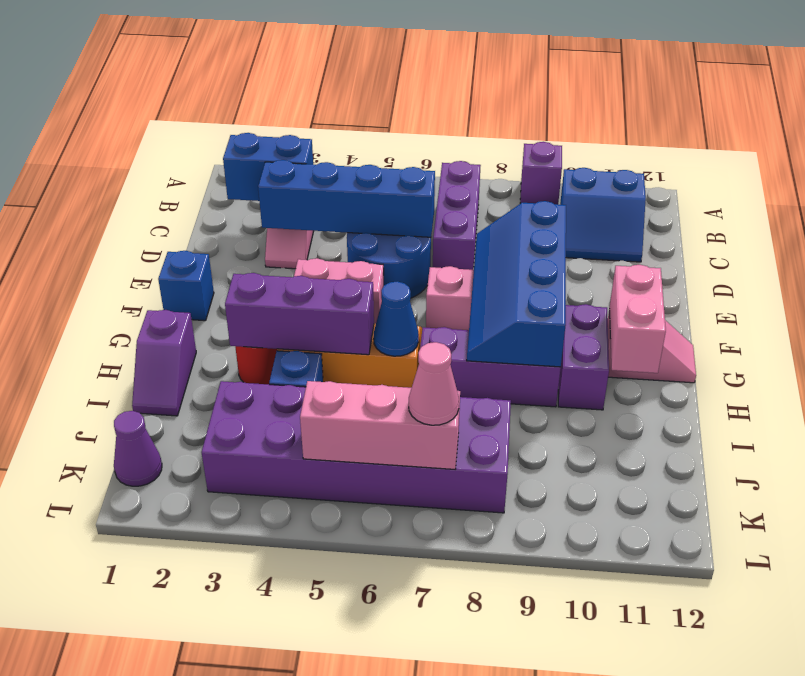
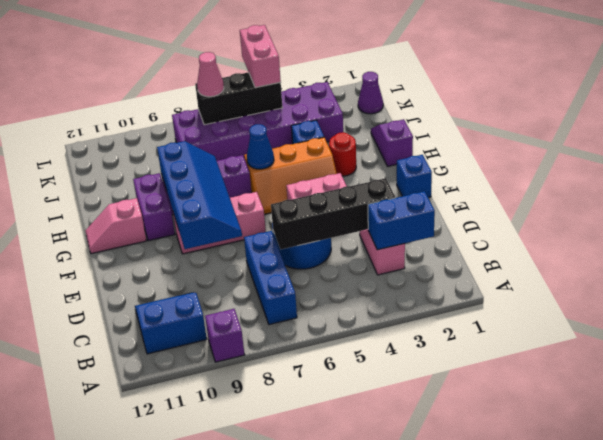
purple 1x3 brick [433,161,481,270] -> blue 1x3 brick [244,231,297,325]
blue 1x4 brick [258,160,435,237] -> black 1x4 brick [271,178,395,249]
pink 1x2 brick [609,265,666,373] -> pink 1x2 brick moved to [240,25,281,88]
purple 1x3 brick [225,273,374,355] -> none
pink 1x3 brick [300,381,460,469] -> black 1x3 brick [195,72,282,125]

